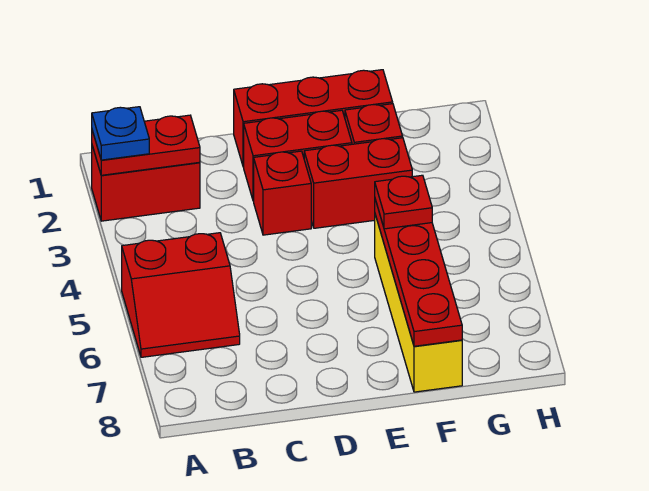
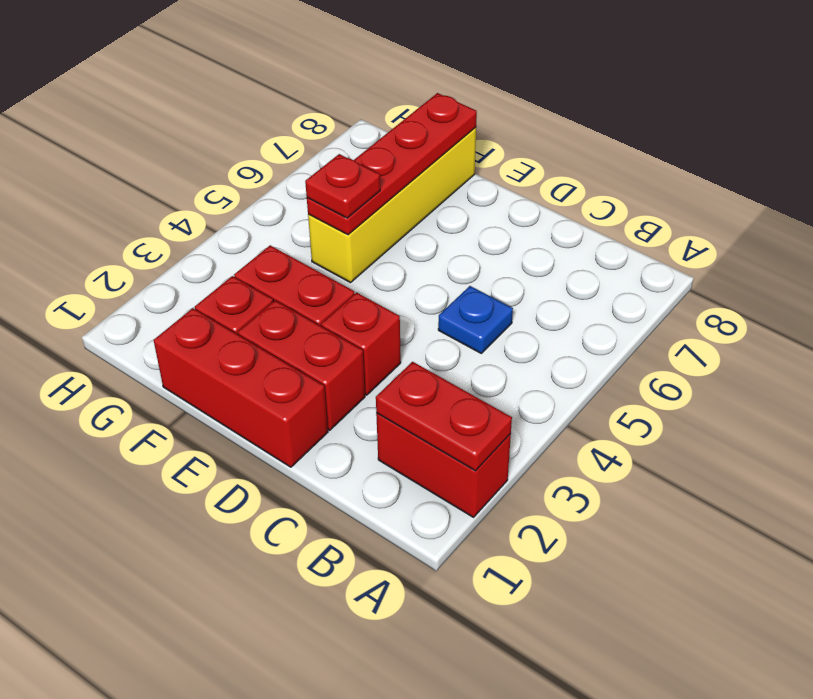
blue 1x1 plate [92,107,149,160] -> blue 1x1 plate moved to [438,286,513,353]
red 2x2 slope [122,233,240,357] -> none

